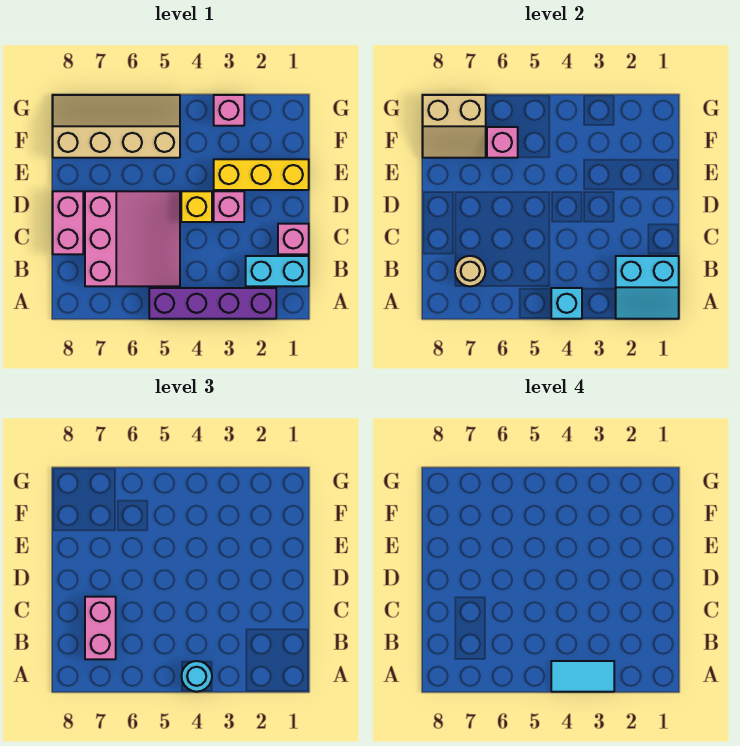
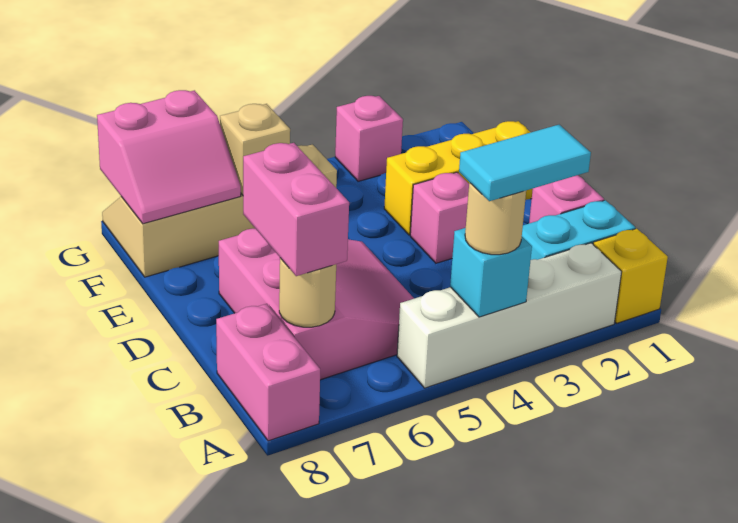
cyan 2x2 slope [616,256,679,319] -> none
purple 1x4 brick [149,288,276,319] -> white 1x4 brick [397,243,622,388]
cyan 1x1 round brick [181,661,212,692] -> tan 1x1 round brick [465,182,526,255]
pink 1x2 brick [53,191,83,254] -> pink 1x2 brick moved to [216,304,320,441]
yellow 1x1 brick [181,191,212,222] -> yellow 1x1 brick moved to [593,229,668,323]
pink 1x1 brick [487,127,518,158] -> tan 1x1 brick [220,104,290,195]
tan 2x2 slope [423,95,486,158] -> pink 2x2 slope [97,90,241,224]

